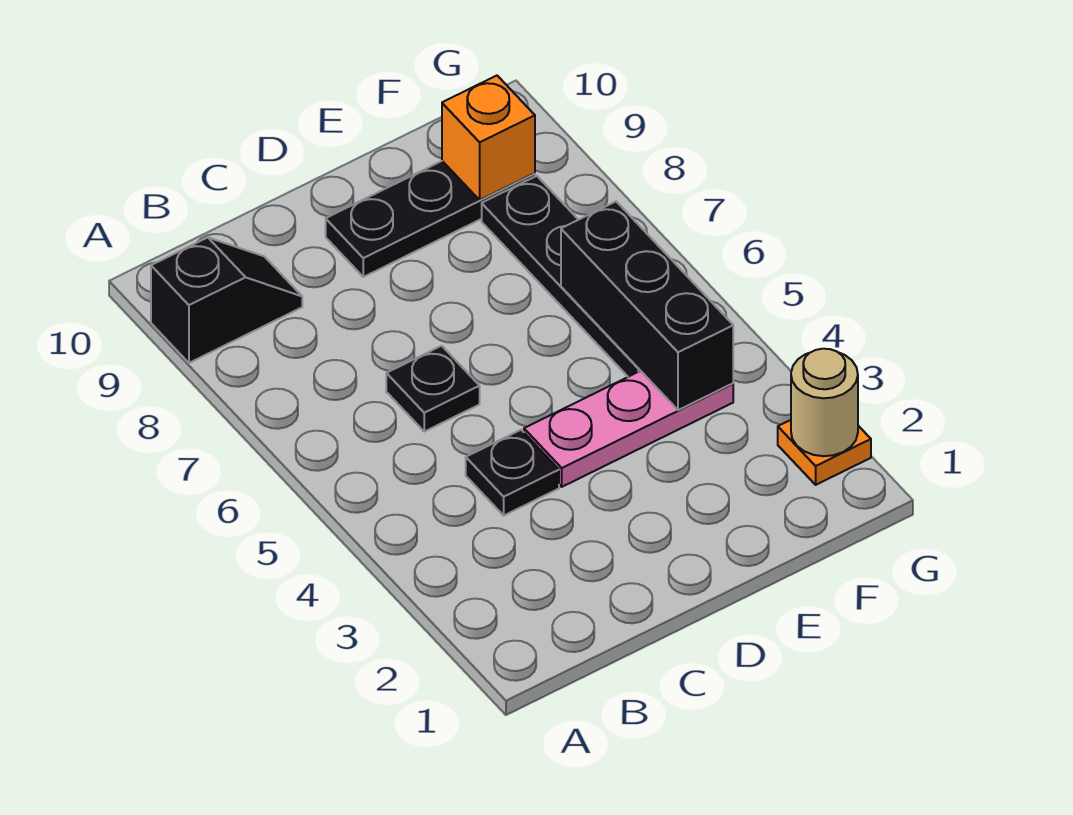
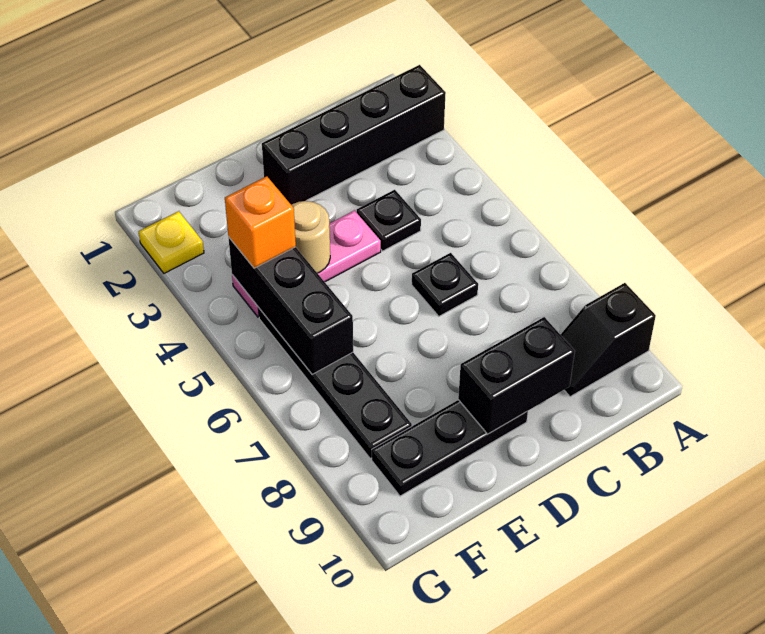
none -> black 1x4 brick [262,65,446,205]
none -> black 1x2 brick [458,317,575,434]
orange 1x1 brick [442,76,535,200] -> orange 1x1 brick moved to [225,176,296,268]
orange 1x1 plate [778,420,871,485] -> yellow 1x1 plate [139,211,204,273]
tan 1x1 round brick [791,349,858,456] -> tan 1x1 round brick moved to [292,201,330,273]

